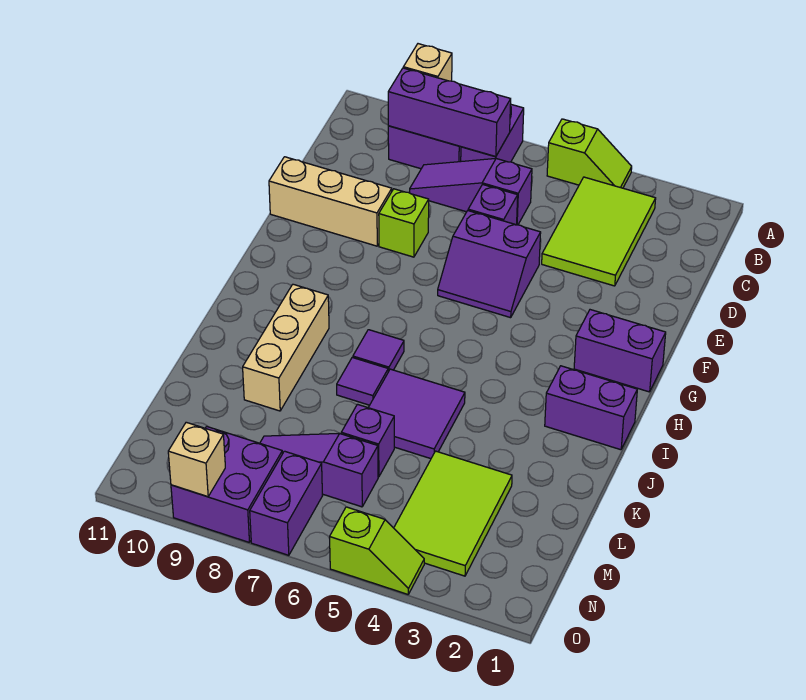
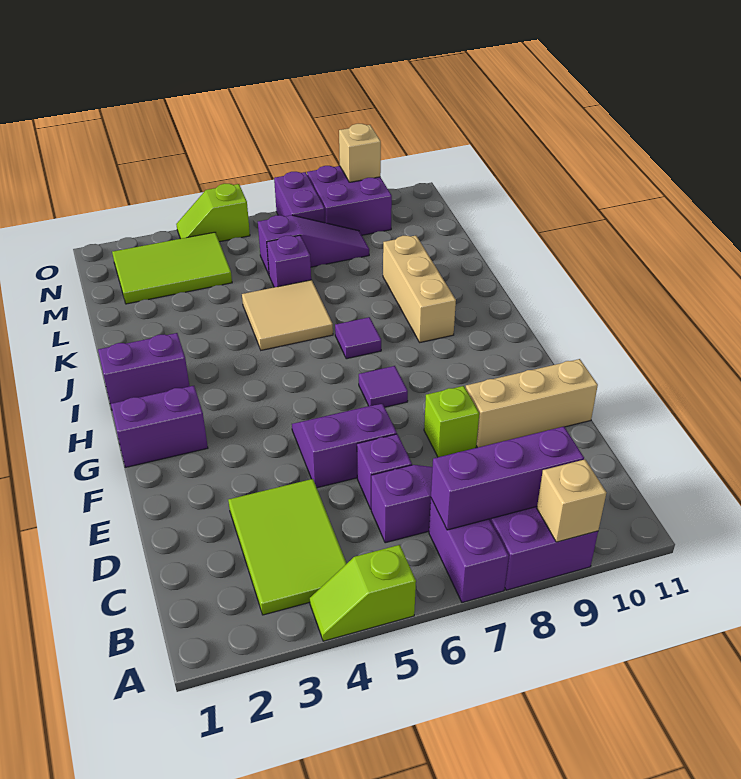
purple 2x2 tile [368,369,465,459] -> tan 2x2 tile [242,280,333,350]
purple 1x1 tile [337,358,388,405] -> purple 1x1 tile moved to [359,366,408,407]
lime 2x3 tile [394,451,512,576] -> lime 2x3 tile turned to [112,232,232,304]

